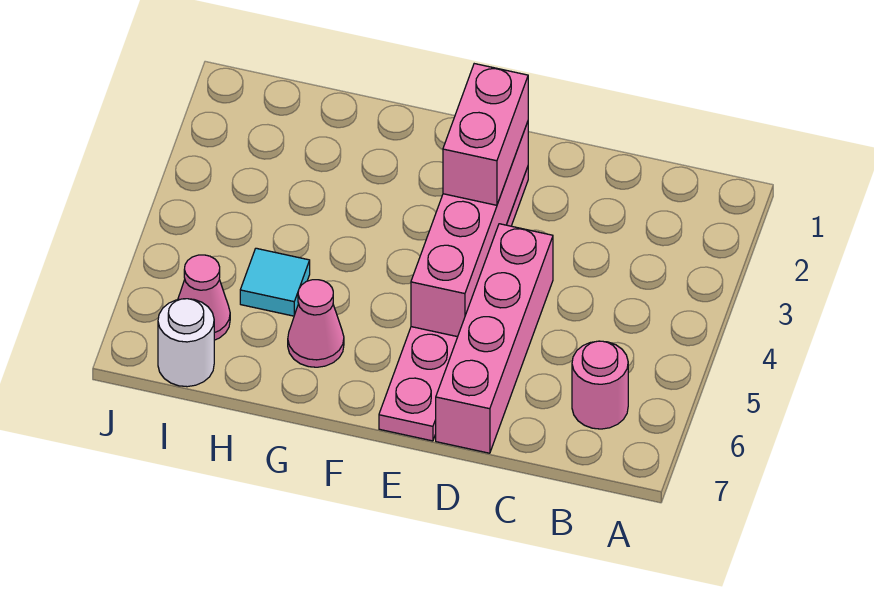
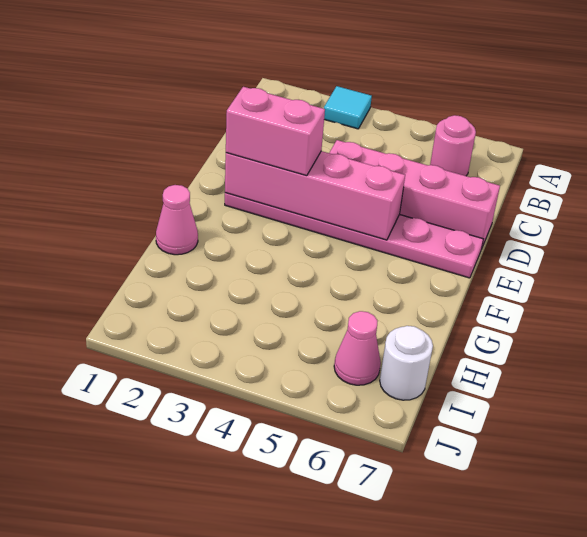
pink 1x1 cone [288,280,344,367] -> pink 1x1 cone moved to [156,185,198,255]
cyan 1x1 tile [240,248,310,316] -> cyan 1x1 tile moved to [324,86,372,129]

